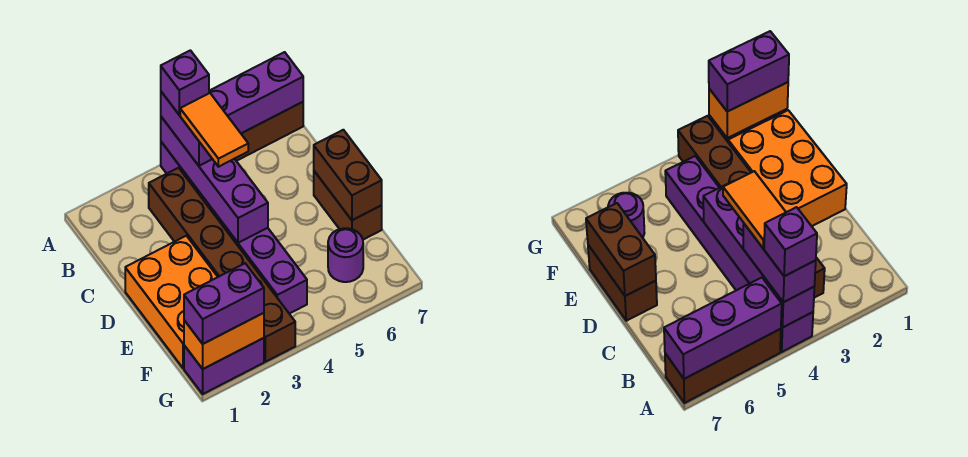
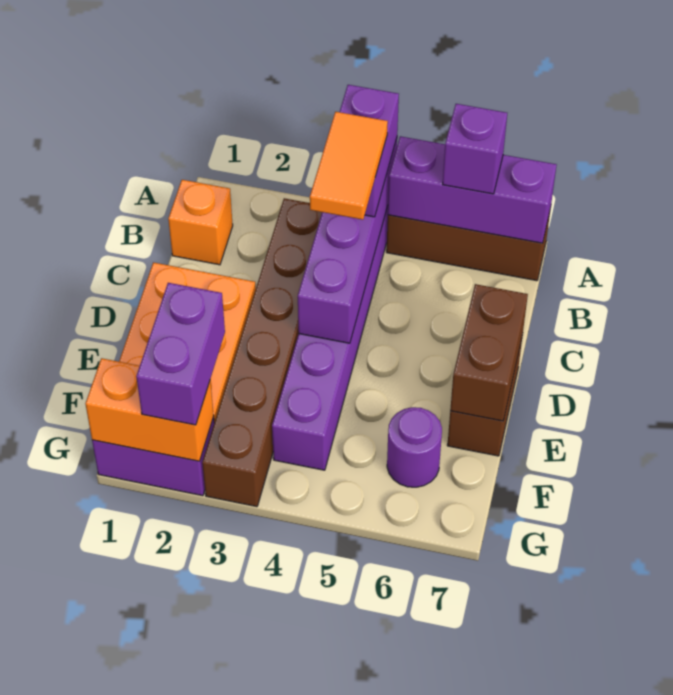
purple 1x1 brick [161,50,209,115] -> purple 1x1 brick moved to [443,104,507,194]
none -> orange 1x1 brick [168,180,233,265]
purple 1x2 brick [184,263,264,344] -> purple 1x2 brick turned to [136,283,225,425]

